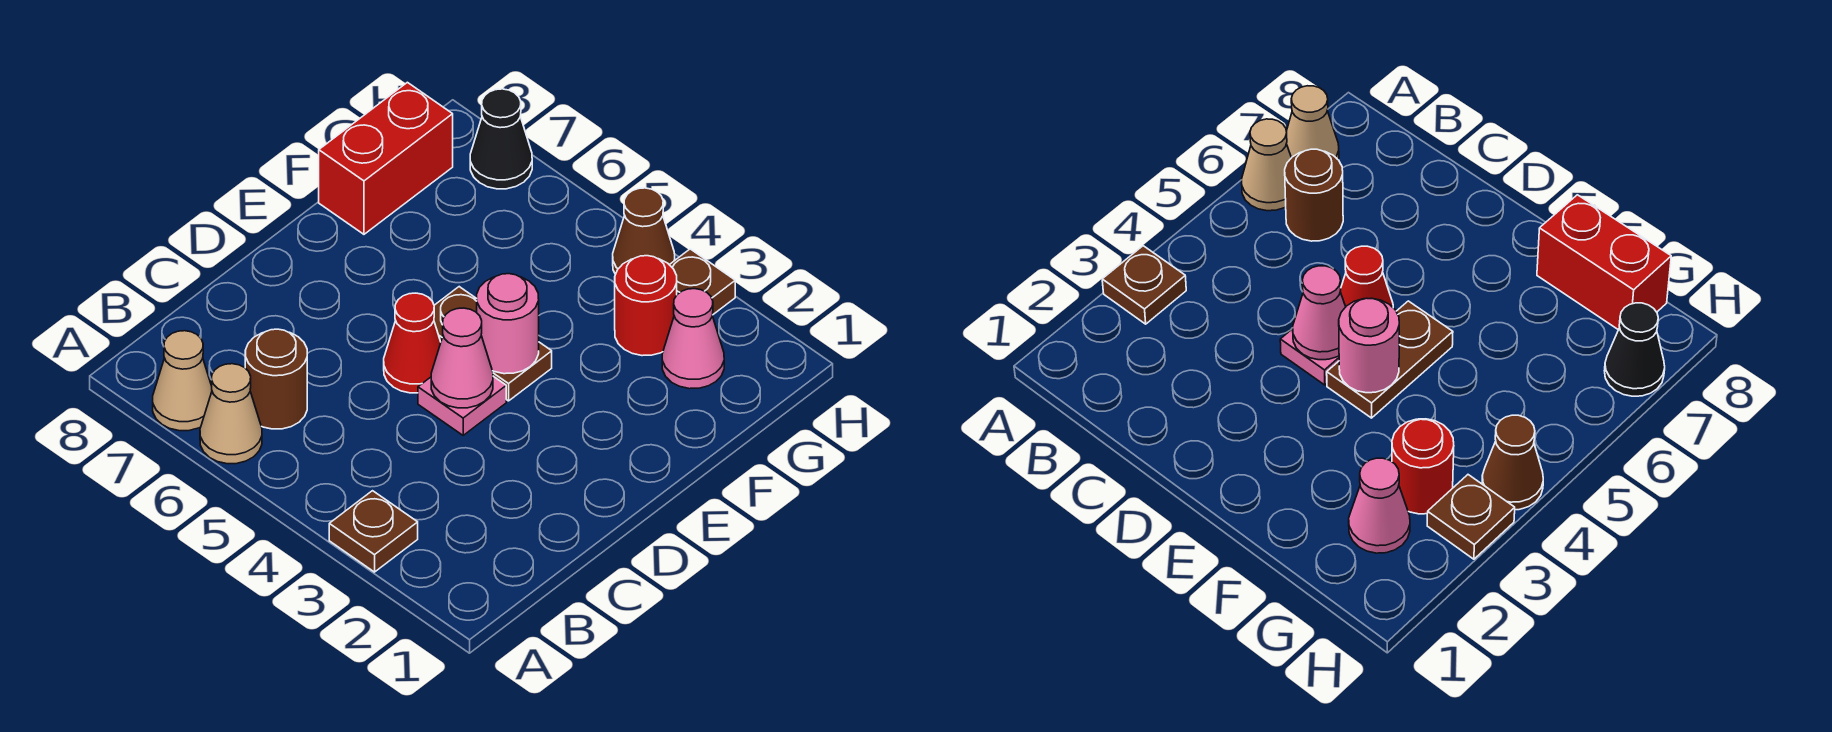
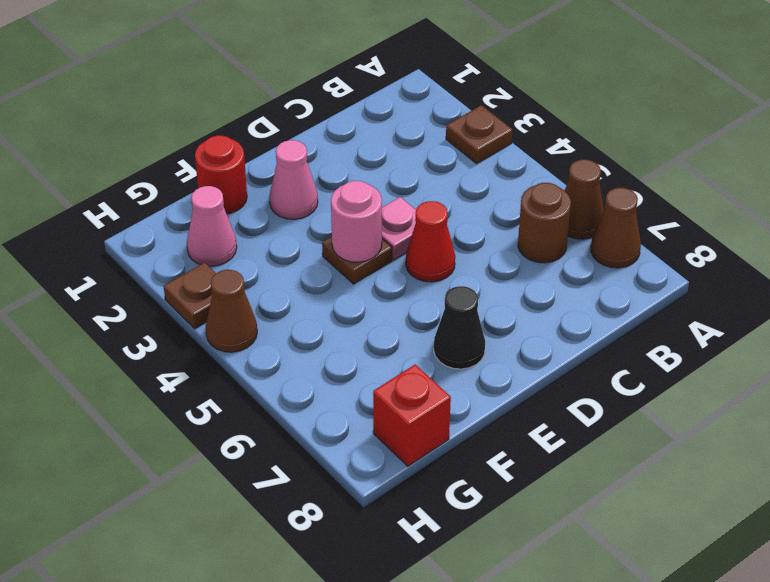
tan 1x1 cone [200,364,262,464] -> brown 1x1 cone [565,160,604,239]
tan 1x1 cone [153,331,212,431] -> brown 1x1 cone [591,188,641,268]
pink 1x1 cone [431,308,493,408] -> pink 1x1 cone moved to [269,140,318,219]
brown 1x2 plate [434,287,552,401] -> brown 1x1 plate [322,237,392,284]
red 1x2 brick [319,82,453,234] -> red 1x1 brick [373,365,451,466]
red 1x1 round brick [615,256,677,356] -> red 1x1 round brick moved to [195,135,247,214]
black 1x1 cone [470,89,532,189] -> black 1x1 cone moved to [434,286,485,369]

